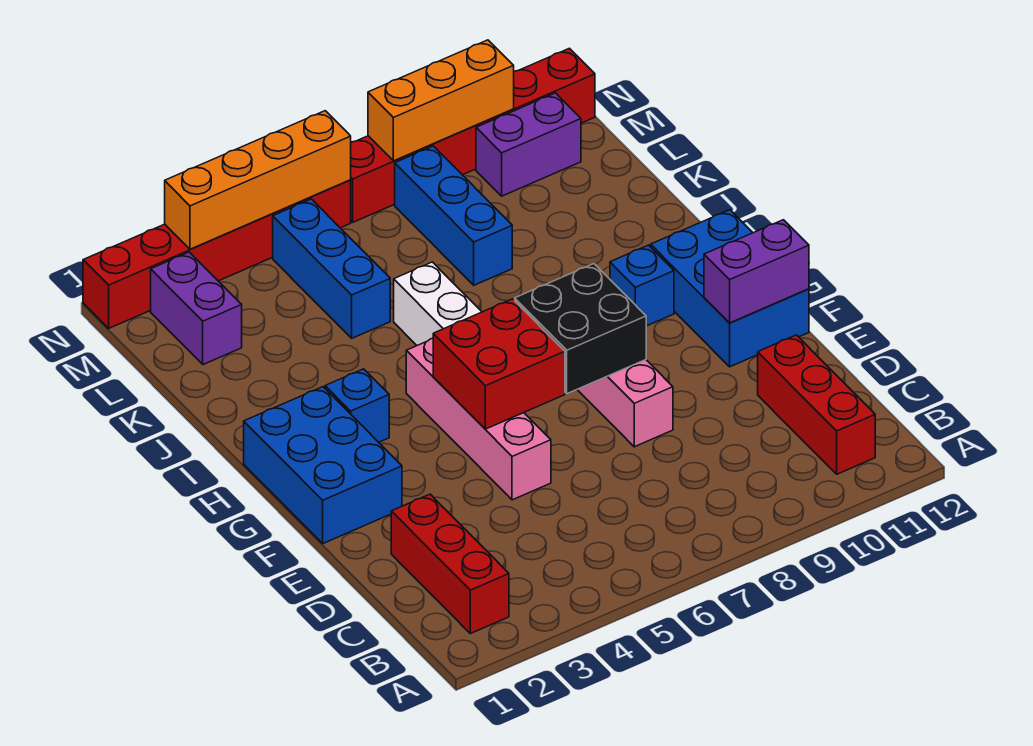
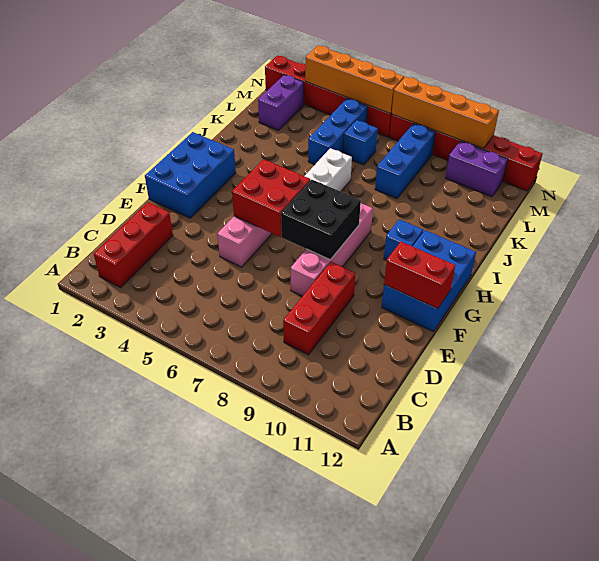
red 1x3 brick [758,335,875,474] -> red 1x3 brick moved to [283,262,356,355]
purple 1x2 brick [704,220,809,323] -> red 1x2 brick [384,242,455,309]
blue 1x1 brick [325,369,389,442] -> blue 1x1 brick moved to [343,120,378,165]
orange 1x3 brick [368,40,514,161] -> orange 1x4 brick [391,77,499,149]

